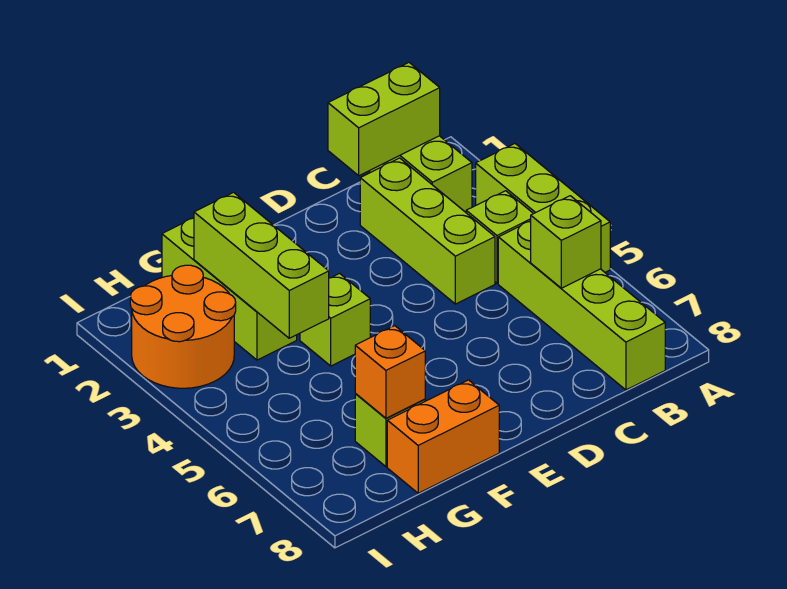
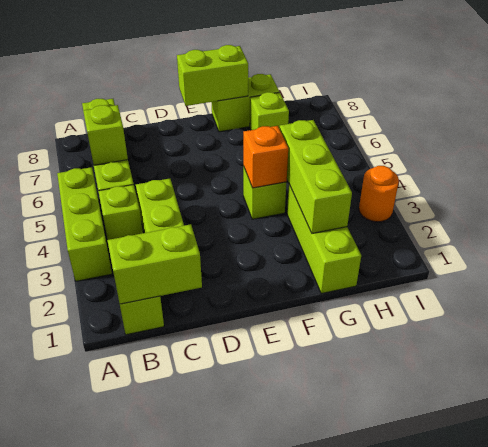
none -> lime 1x2 brick [177,45,248,106]
orange 1x2 brick [387,380,499,493] -> lime 1x2 brick [211,74,279,132]
orange 1x1 brick [355,326,425,418] -> orange 1x1 brick moved to [243,126,288,188]
orange 2x2 round brick [130,265,236,388] -> orange 1x1 round brick [359,166,399,222]

